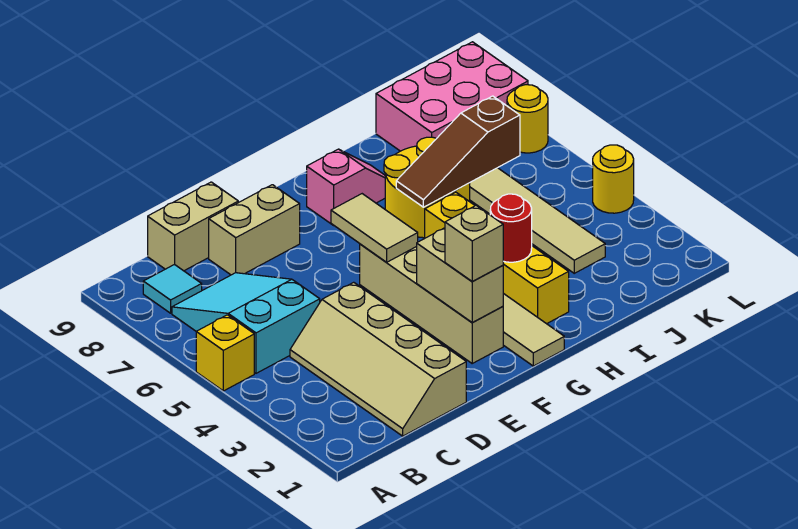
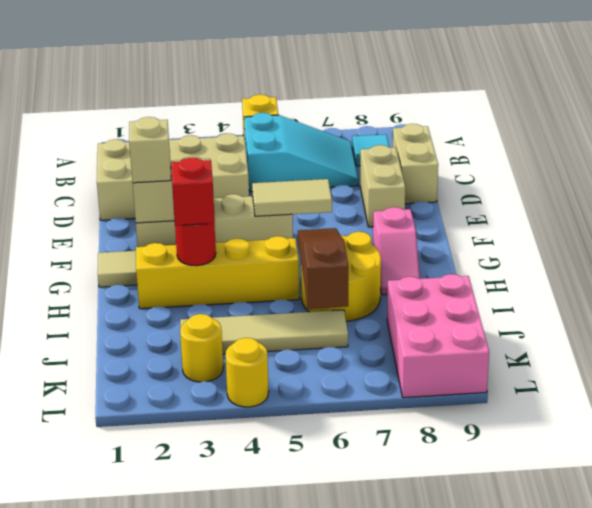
tan 2x4 slope [290,282,466,436] -> tan 2x4 brick [97,133,249,220]
none -> red 1x1 brick [171,158,215,226]
yellow 1x1 round brick [507,85,548,153] -> yellow 1x1 round brick moved to [180,314,223,382]

